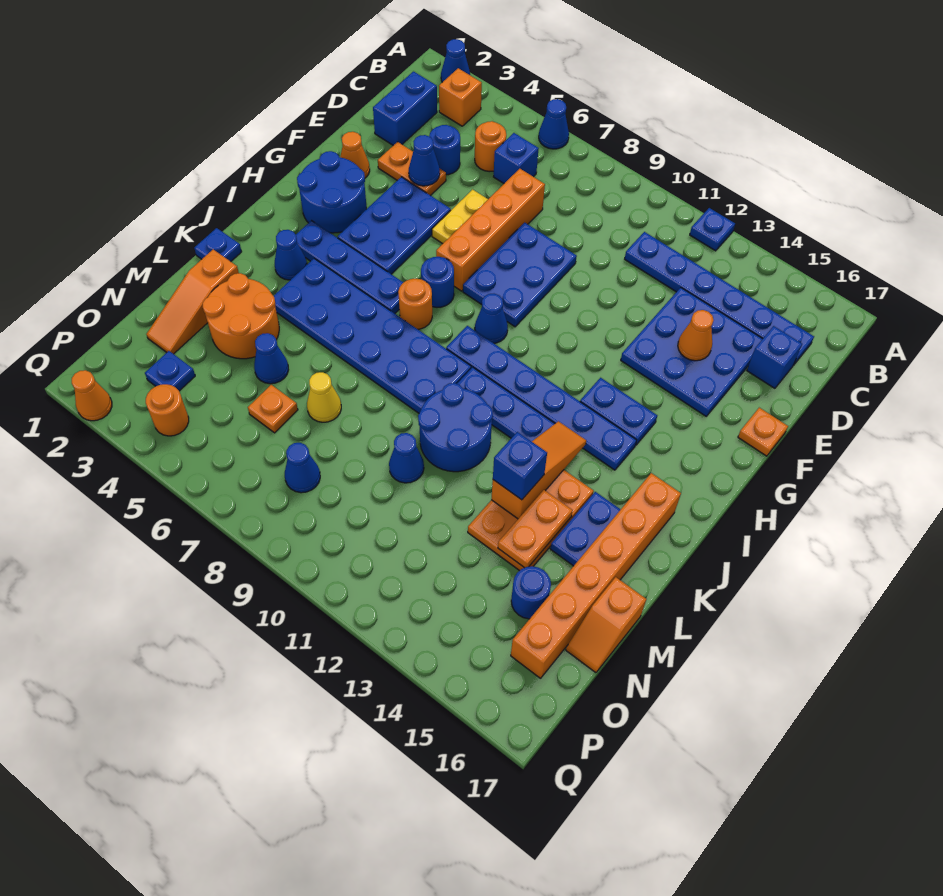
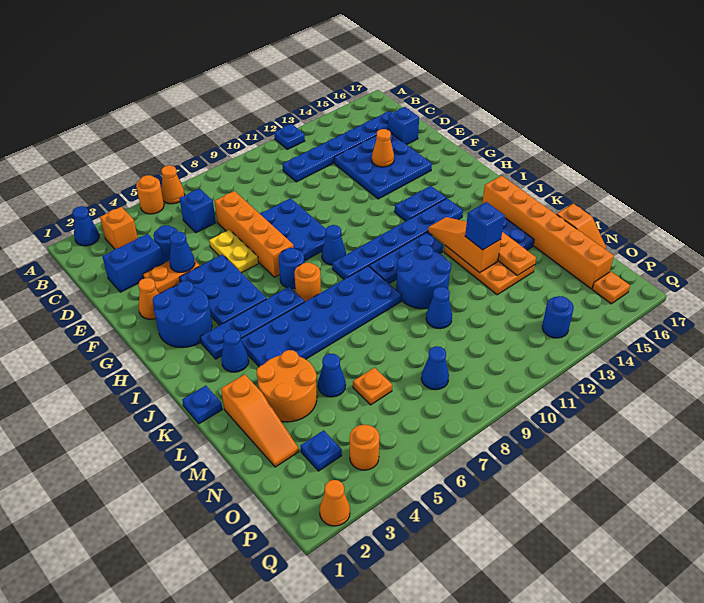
blue 1x1 cone [539,99,569,149] -> orange 1x1 cone [161,165,185,204]
blue 1x2 brick [373,72,437,145] -> blue 1x2 brick turned to [102,234,164,292]
orange 1x1 round brick [475,121,506,172] -> orange 1x1 round brick moved to [136,175,164,214]
orange 1x1 plate [738,408,788,456] -> orange 1x1 plate moved to [592,271,630,304]
yellow 1x1 cone [307,372,341,422] -> none
blue 1x1 round brick [511,566,551,619] -> blue 1x1 round brick moved to [542,296,574,338]

